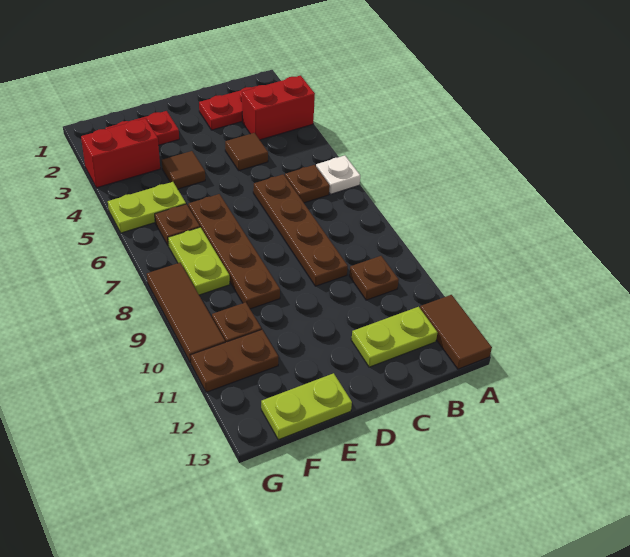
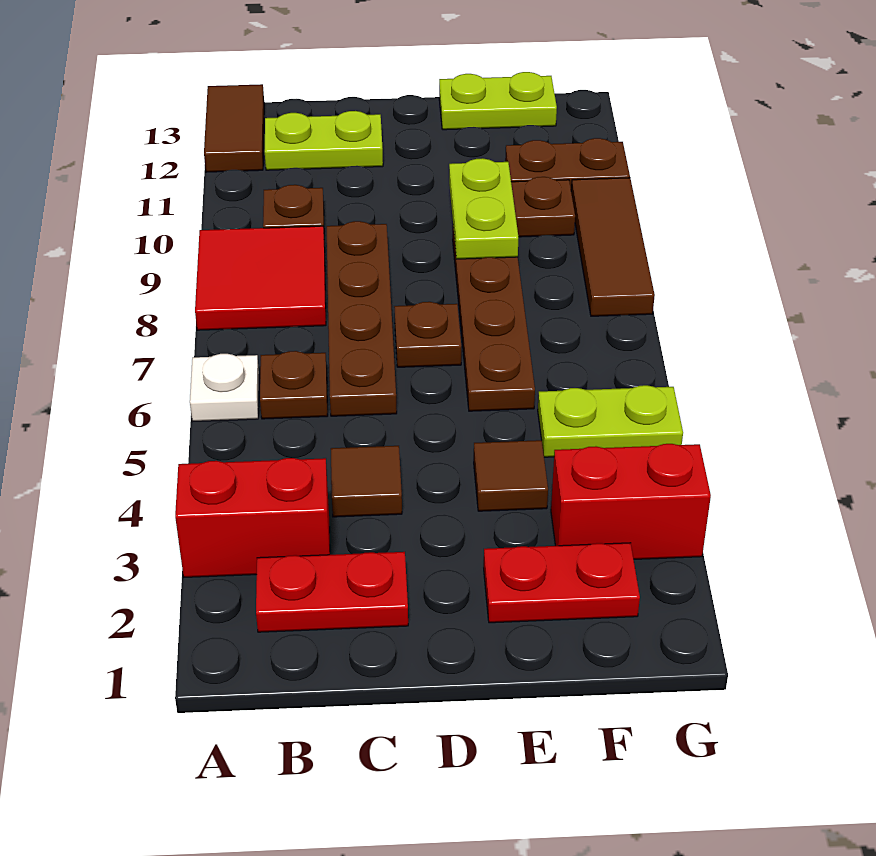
none -> red 2x2 tile [195,226,326,330]
brown 1x1 plate [155,204,200,246] -> brown 1x1 plate moved to [394,302,461,367]
lime 1x2 plate [168,227,230,295] -> lime 1x2 plate moved to [449,158,519,259]

